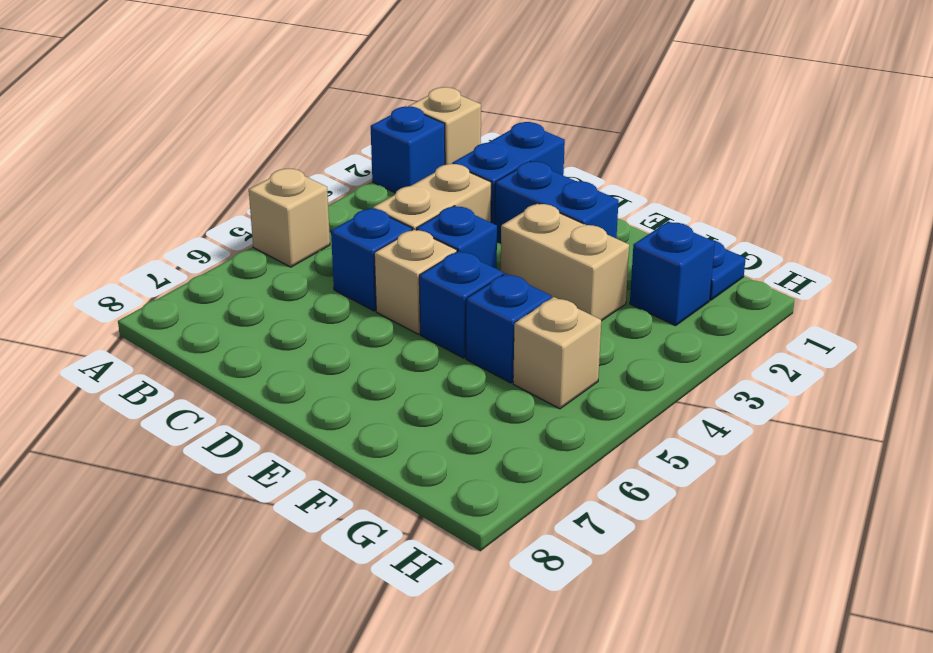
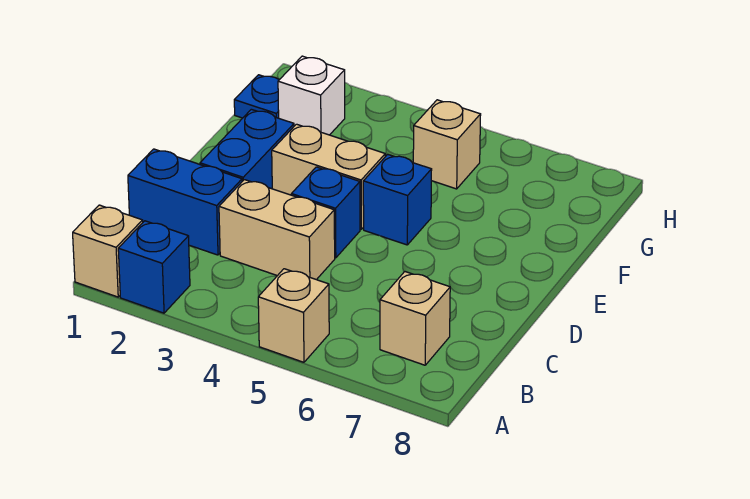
blue 1x1 brick [331,208,412,311] -> none
tan 1x1 brick [374,229,457,334] -> tan 1x1 brick moved to [380,272,450,365]
tan 1x2 brick [501,203,629,321] -> tan 1x2 brick turned to [272,124,385,229]
blue 1x1 brick [466,273,551,383] -> none
blue 1x1 brick [630,221,715,326] -> white 1x1 brick [278,56,345,135]

